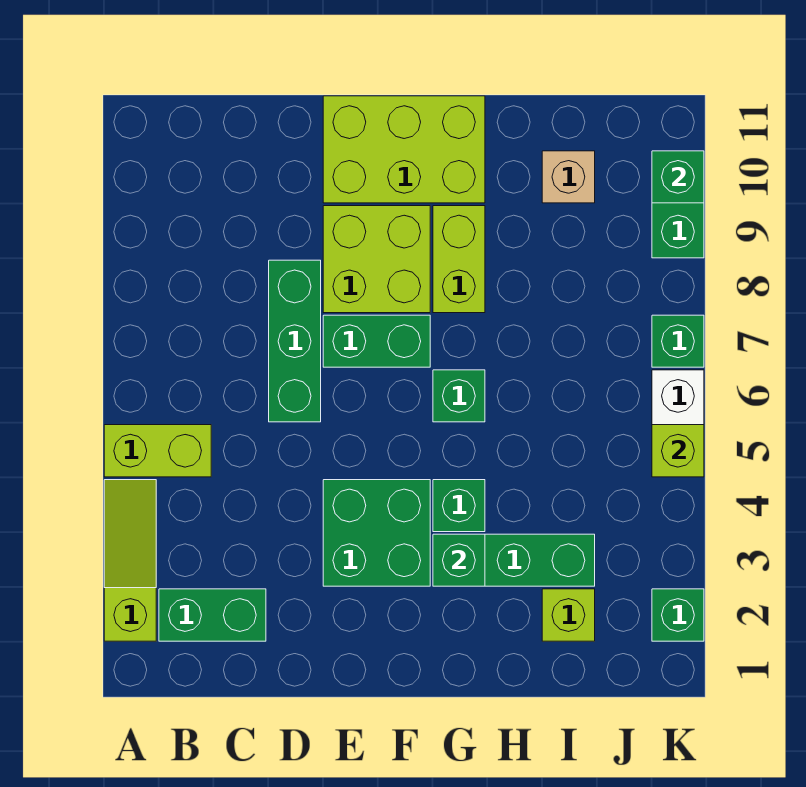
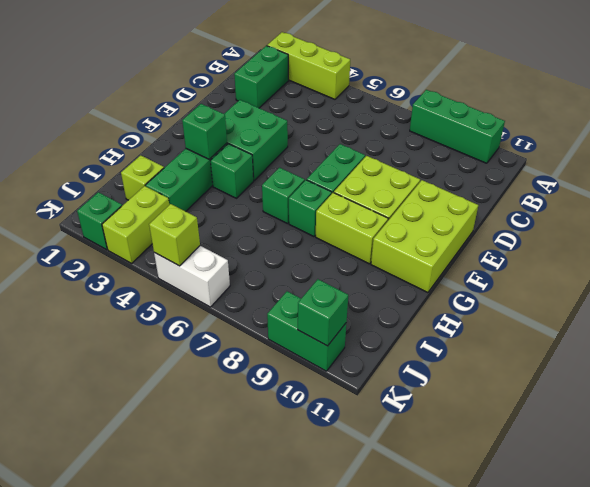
lime 1x3 slope [104,480,156,641] -> lime 1x3 brick [267,32,350,99]
lime 1x2 brick [104,425,211,477] -> lime 1x2 brick moved to [102,186,169,263]
green 1x3 brick [269,260,321,422] -> green 1x3 brick moved to [410,90,505,163]
tan 1x1 brick [542,151,595,203] -> none
green 1x1 brick [652,315,704,367] -> green 1x1 brick moved to [289,180,332,237]

